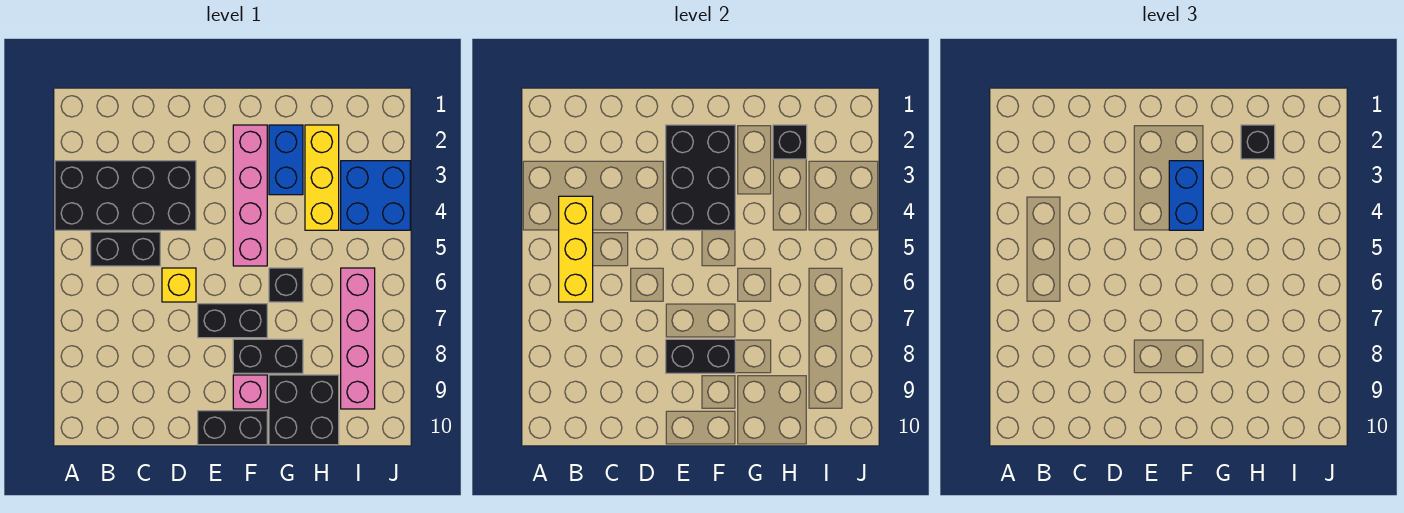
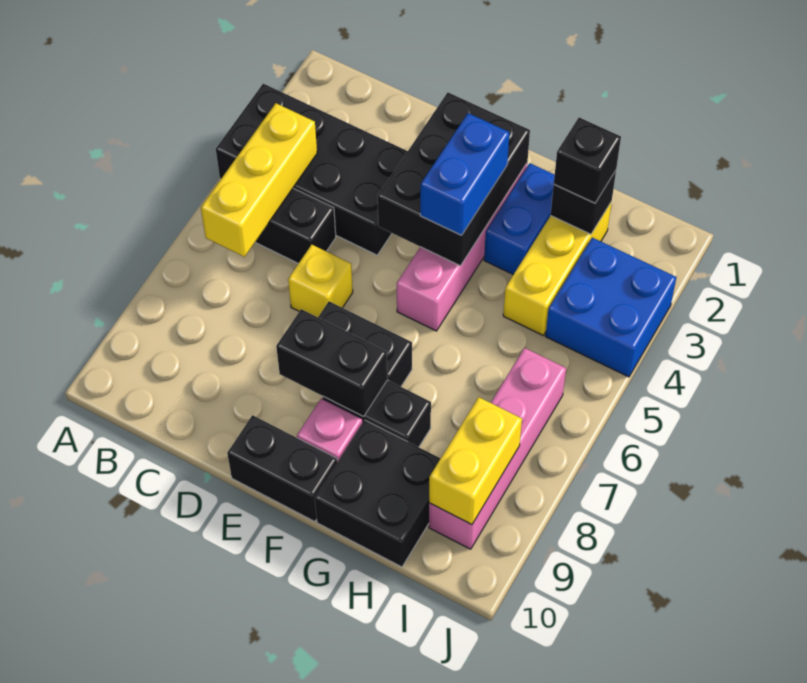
black 1x1 brick [269,268,303,302] -> none
none -> yellow 1x2 brick [429,397,522,525]

